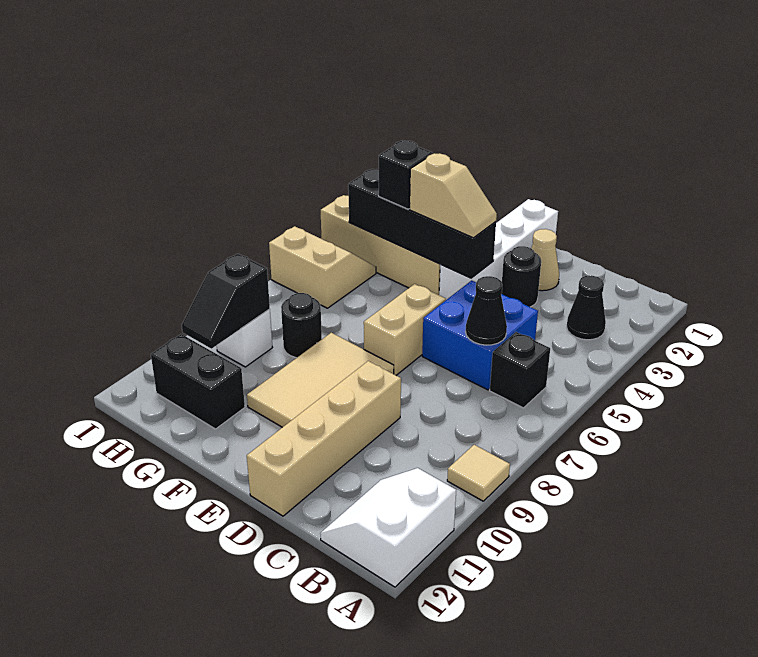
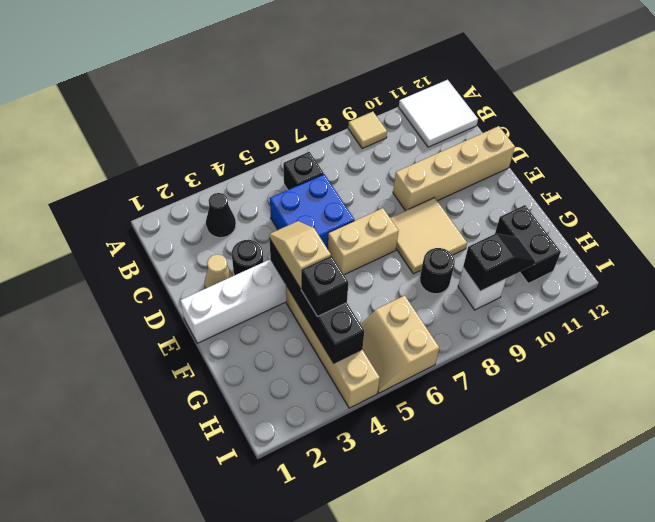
white 2x2 slope [320,468,456,587] -> white 2x2 tile [399,80,478,147]
black 1x1 cone [466,276,507,345] -> none
tan 2x3 tile [247,333,394,427] -> tan 2x2 tile [390,197,467,274]

